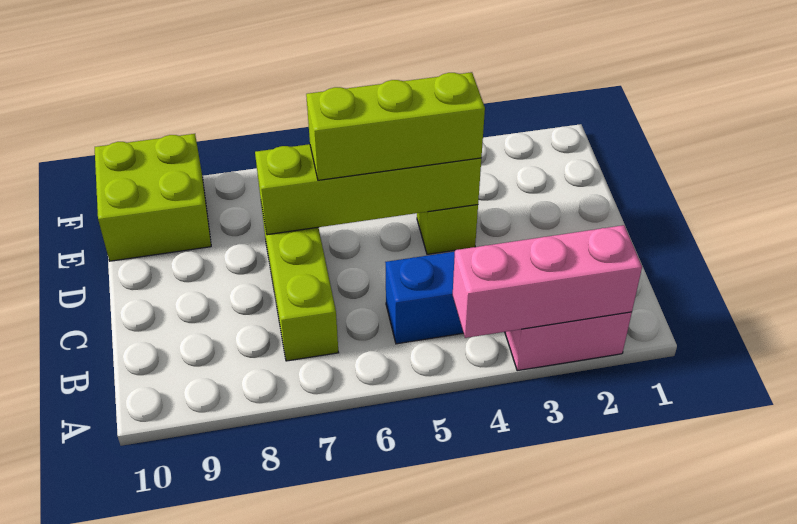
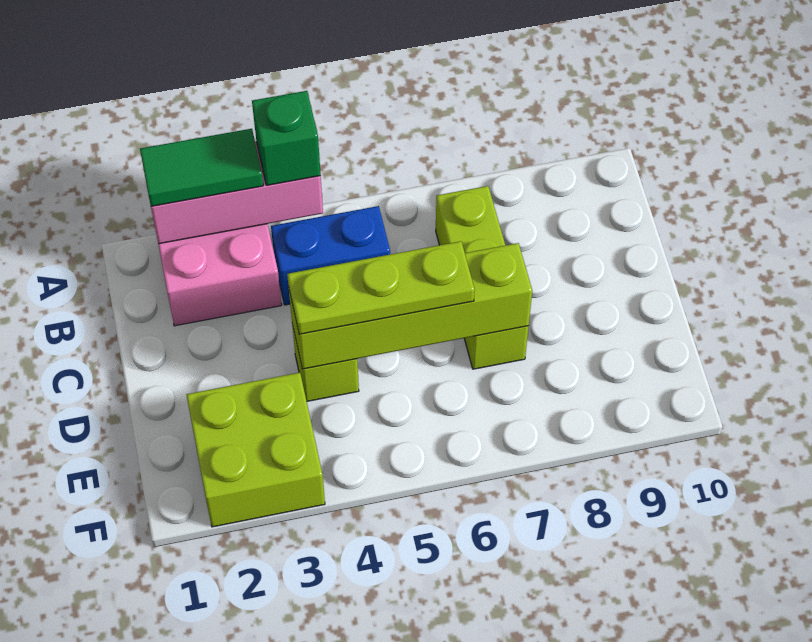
none -> green 1x2 tile [140,129,263,206]
none -> green 1x1 brick [252,91,321,185]
lime 1x3 brick [306,72,485,180] -> lime 1x3 plate [287,241,475,334]
lime 2x2 brick [95,134,211,261] -> lime 2x2 brick moved to [187,373,325,527]

